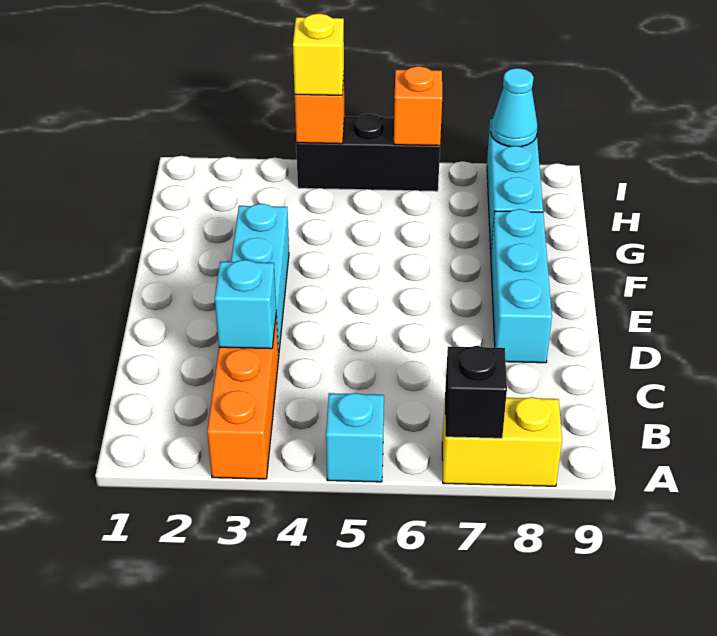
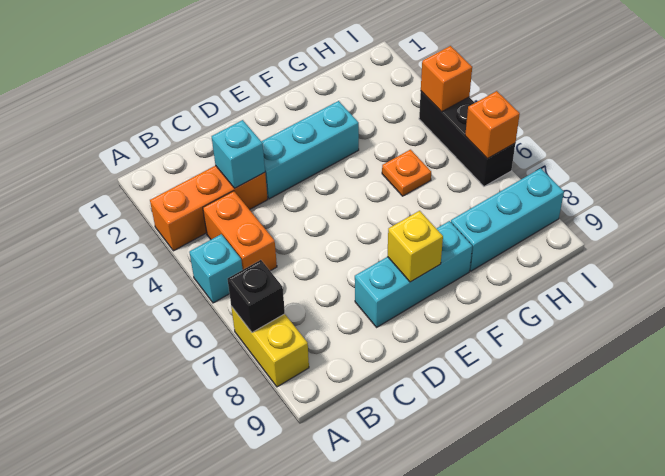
none -> orange 1x2 brick [203,191,277,271]
none -> orange 1x1 plate [382,150,431,196]
yellow 1x1 brick [293,14,344,95] -> yellow 1x1 brick moved to [388,211,443,282]
cyan 1x1 cone [491,68,538,147] -> none

